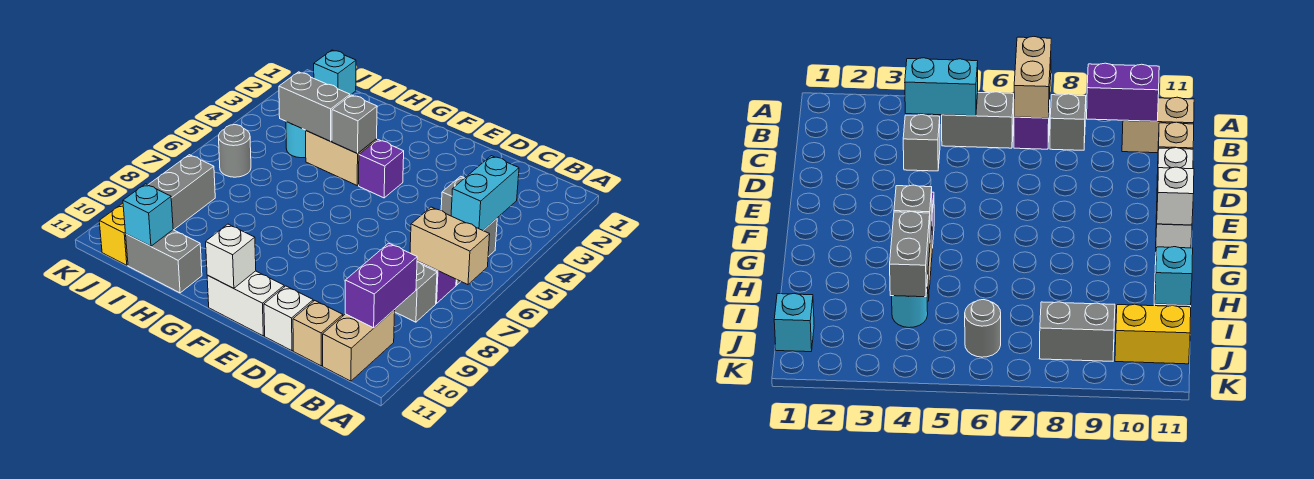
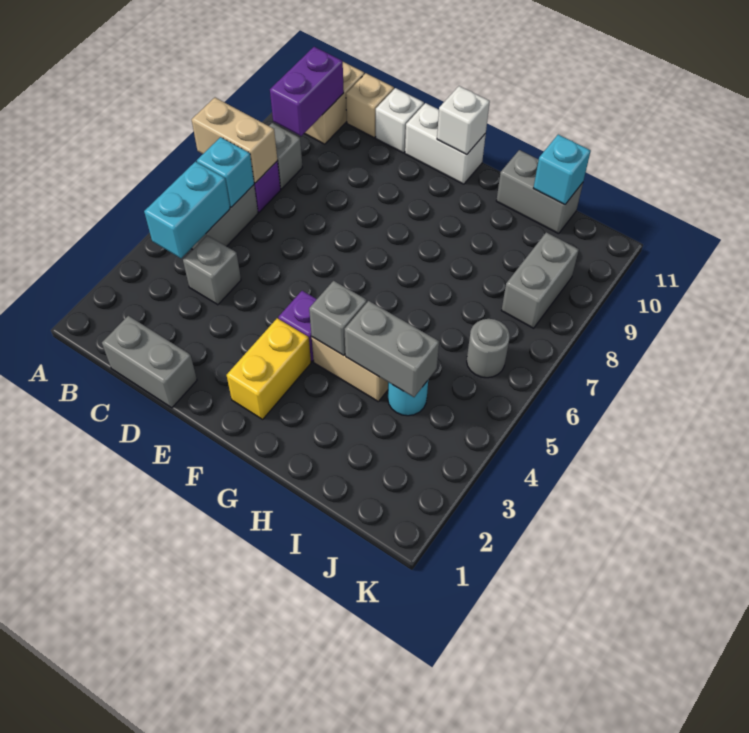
none -> grey 1x2 brick [102,316,197,408]
cyan 1x1 brick [314,50,356,95] -> cyan 1x1 brick moved to [197,137,254,207]
yellow 1x2 brick [99,203,128,265] -> yellow 1x2 brick moved to [227,318,311,419]

